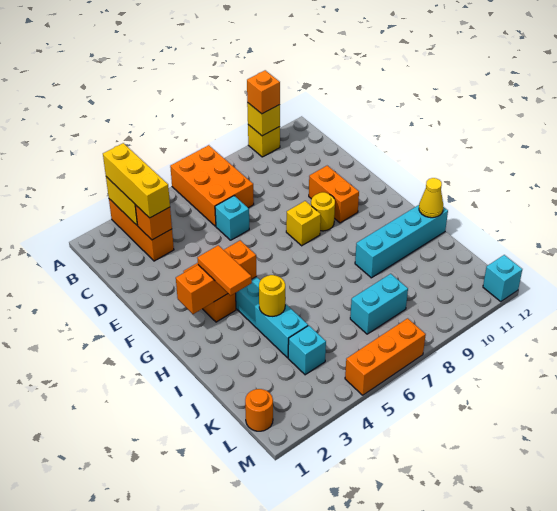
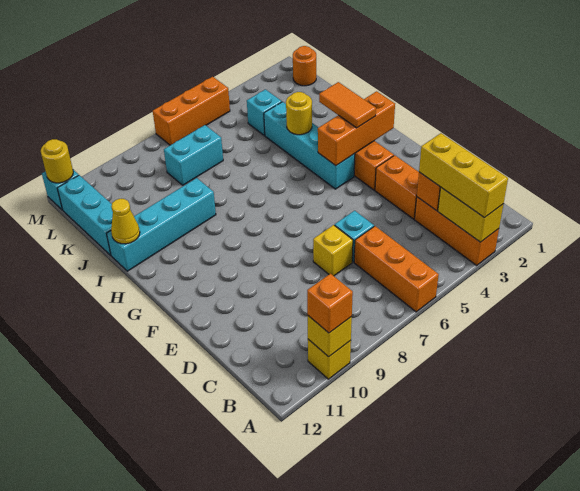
orange 2x3 brick [170,145,254,226] -> orange 1x3 brick [354,226,439,312]
orange 1x2 brick [309,166,359,223] -> orange 1x2 brick moved to [375,155,419,219]
yellow 1x1 brick [286,201,321,246] -> yellow 1x1 brick moved to [313,225,353,276]
yellow 1x1 round brick [311,192,335,231] -> yellow 1x1 round brick moved to [41,139,73,183]
none -> cyan 1x3 brick [57,175,113,255]

